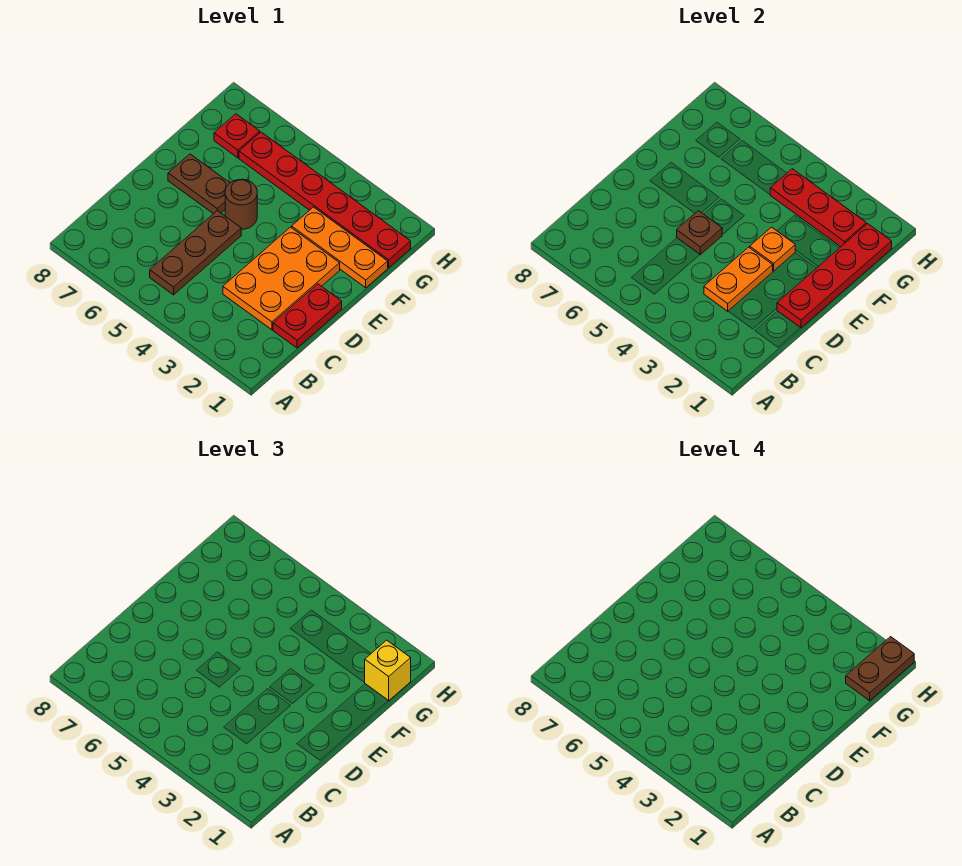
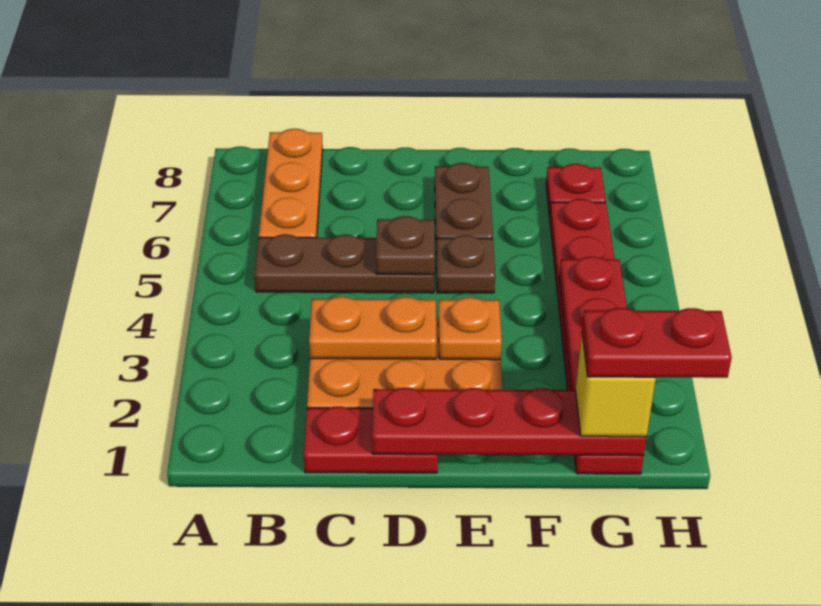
brown 1x1 round brick [225,179,257,229] -> brown 1x1 plate [436,235,495,293]
orange 1x3 plate [292,207,388,288] -> orange 1x3 plate moved to [259,129,323,238]
brown 1x2 plate [846,637,914,701] -> red 1x2 plate [582,308,732,378]

